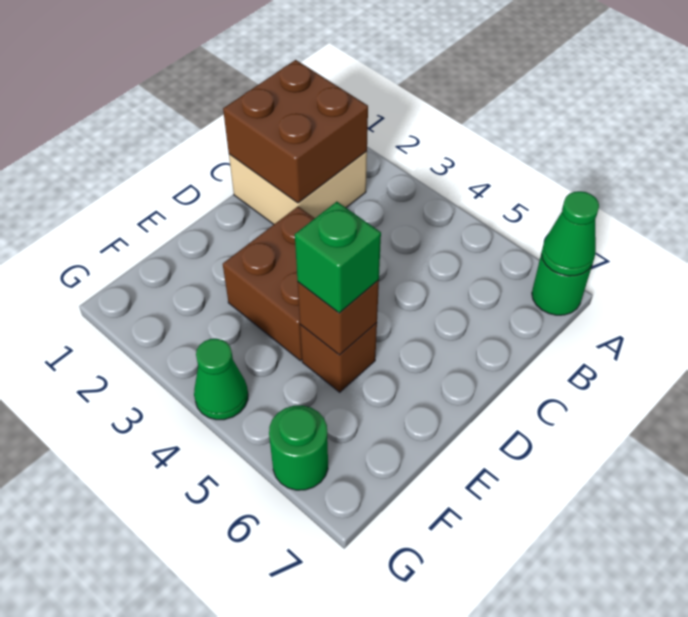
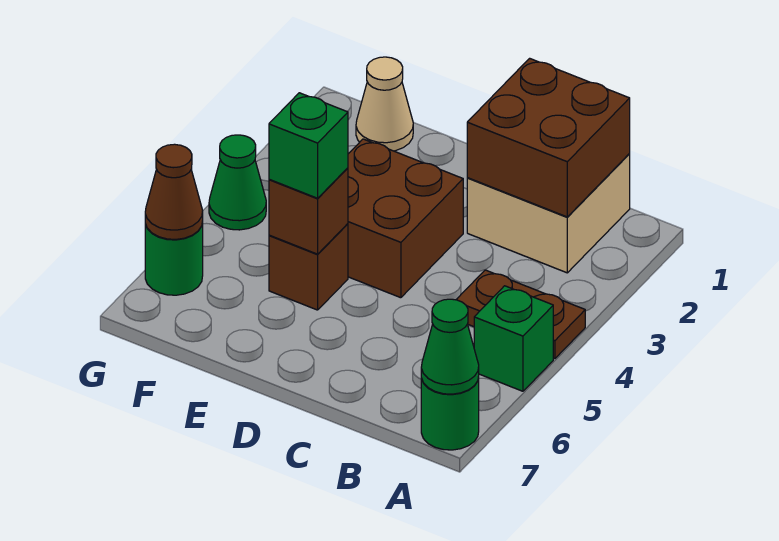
none -> brown 1x2 plate [456,270,585,359]
none -> green 1x1 brick [474,286,553,391]
none -> tan 1x1 cone [356,57,413,151]
none -> brown 1x1 cone [145,144,203,239]

